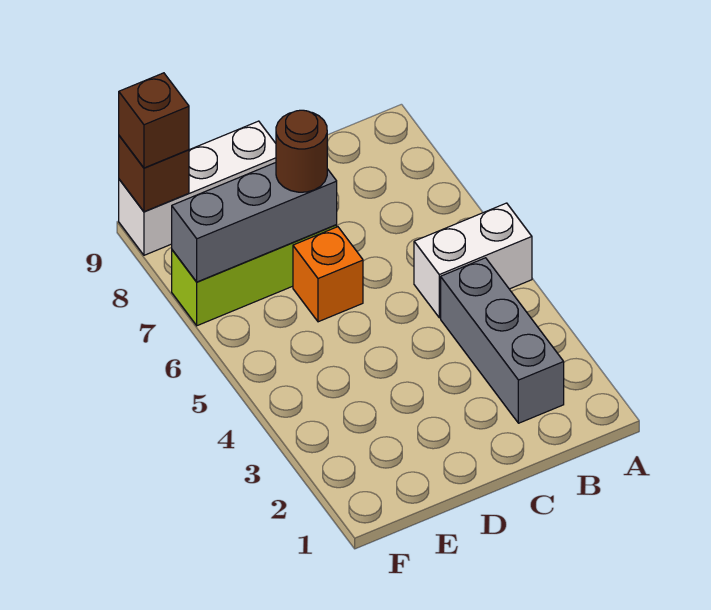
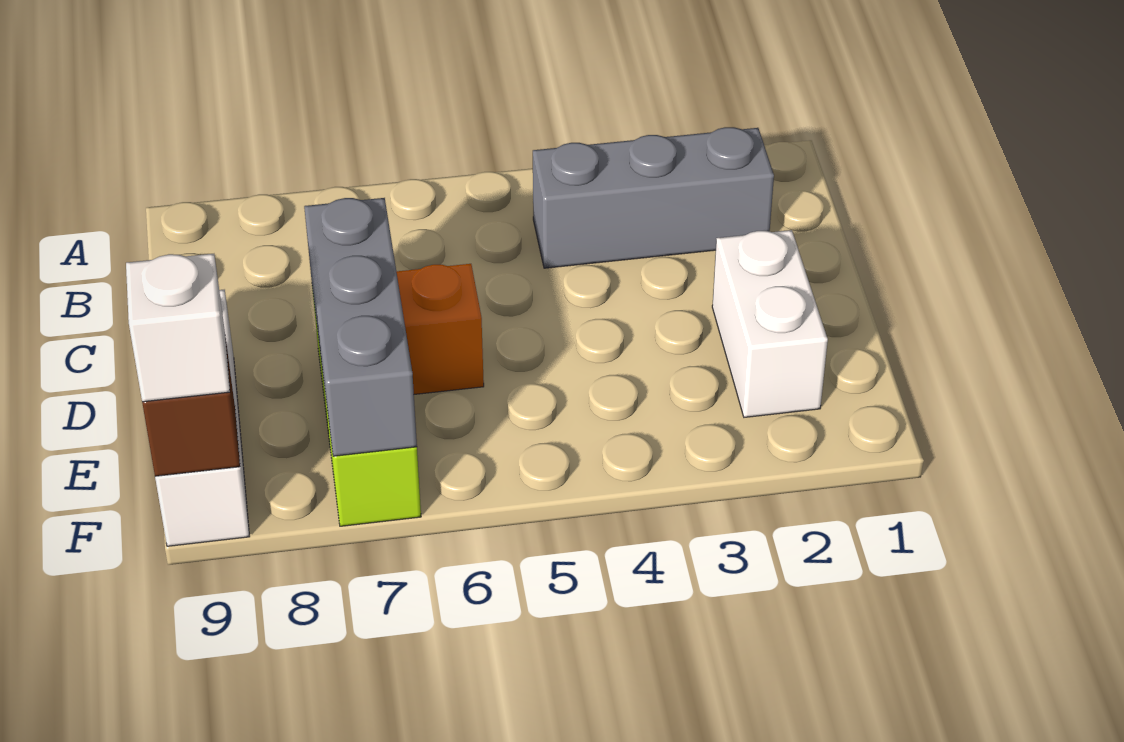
white 1x2 brick [414,203,532,318] -> white 1x2 brick moved to [712,230,828,417]
brown 1x1 round brick [276,110,327,192] -> none
brown 1x1 brick [119,73,189,168] -> white 1x1 brick [126,254,230,402]

